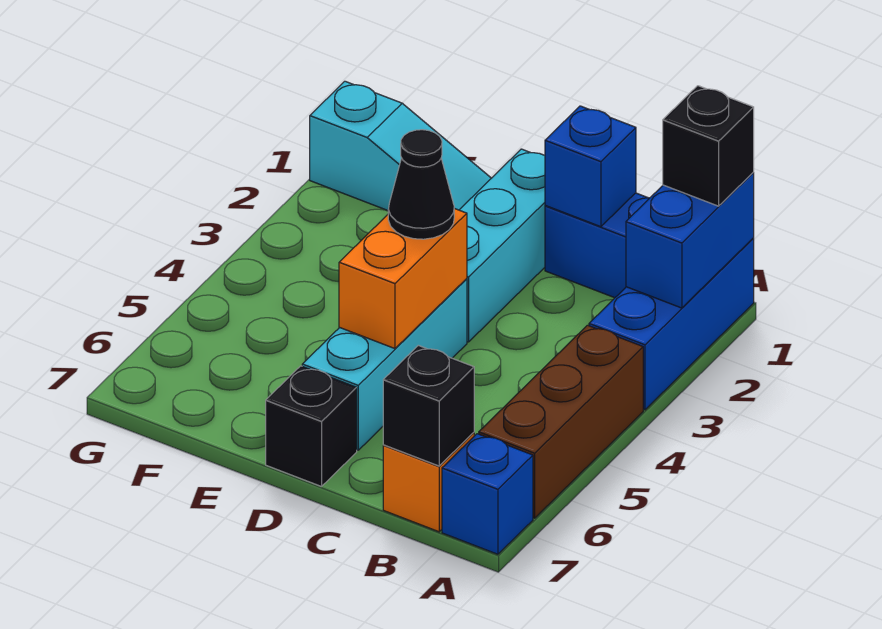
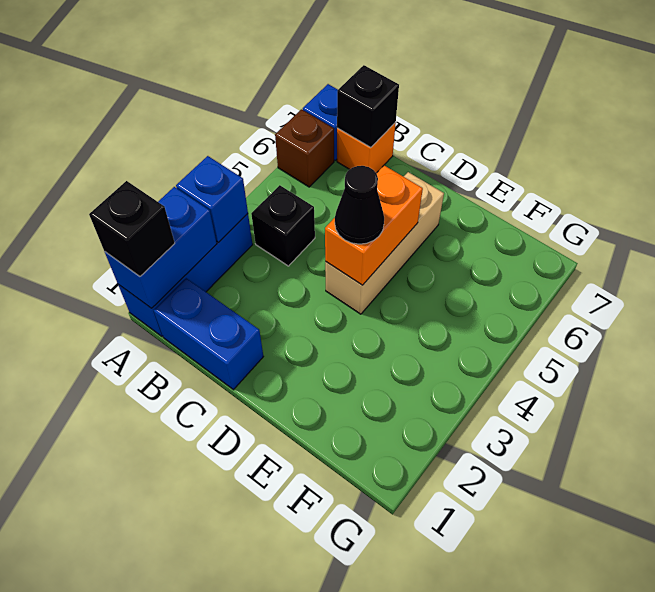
brown 1x3 brick [479,325,643,518] -> brown 1x1 brick [275,109,334,187]
blue 1x1 brick [545,106,636,227] -> blue 1x1 brick moved to [176,156,248,243]
cyan 1x3 brick [460,149,545,342] -> none
cyan 1x3 brick [302,279,467,450] -> tan 1x3 brick [325,172,444,314]
black 1x1 brick [266,366,357,487] -> black 1x1 brick moved to [251,185,315,266]
cyan 1x3 slope [310,81,491,210] -> none

